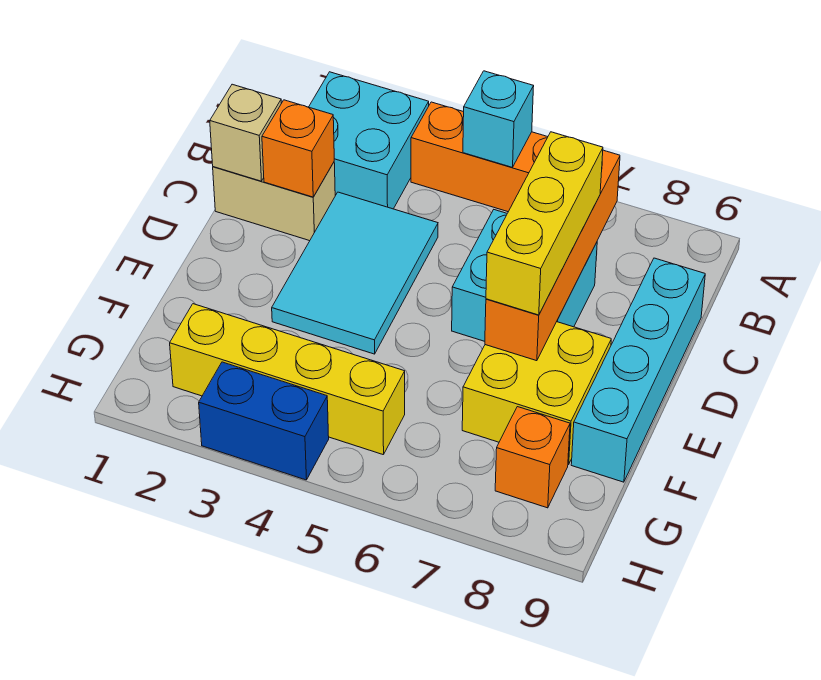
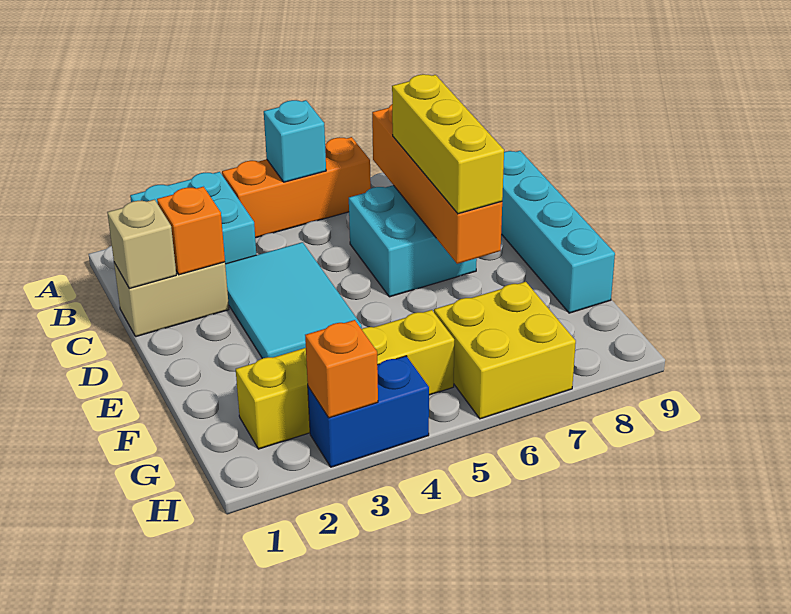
yellow 2x2 brick [462,322,611,465] -> yellow 2x2 brick moved to [434,282,576,419]
orange 1x1 brick [495,407,570,508] -> orange 1x1 brick moved to [305,320,378,418]

